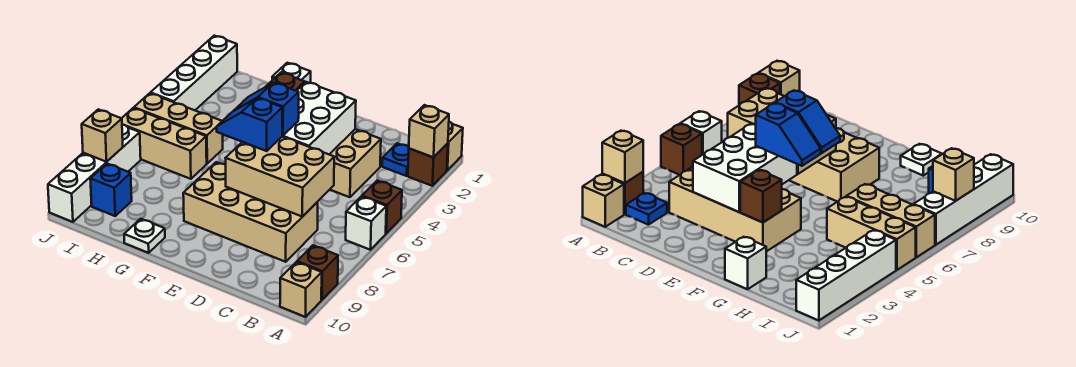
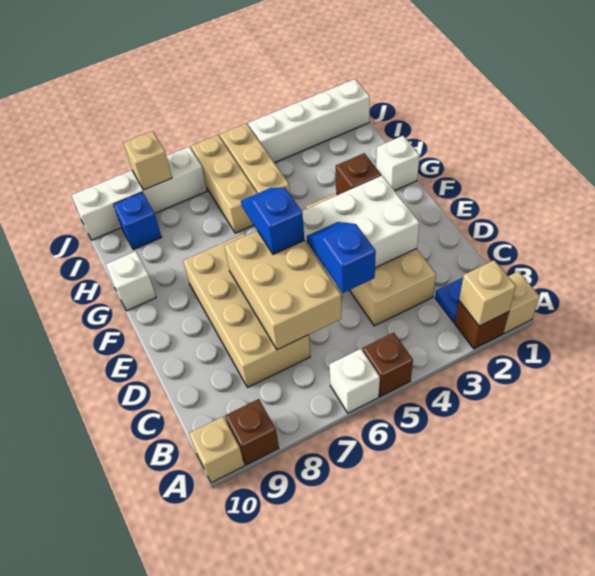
blue 1x2 slope [235,83,299,136] -> blue 1x2 slope moved to [307,222,376,293]
white 1x1 plate [124,219,165,253] -> white 1x1 brick [105,251,156,311]

